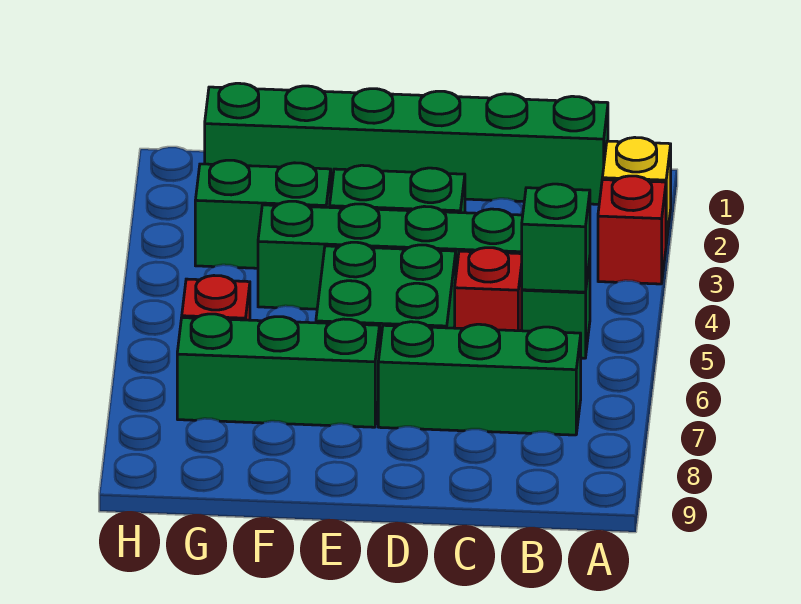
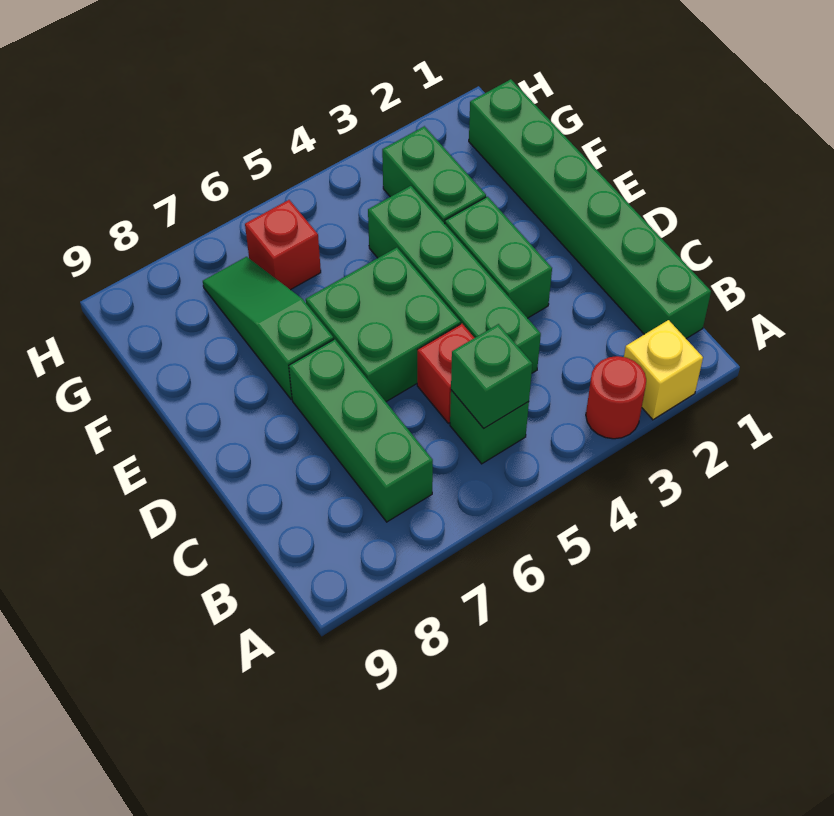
red 1x1 brick [598,176,666,284] -> red 1x1 round brick [586,356,646,439]
green 1x3 brick [177,314,380,427] -> green 1x3 slope [203,257,334,399]

